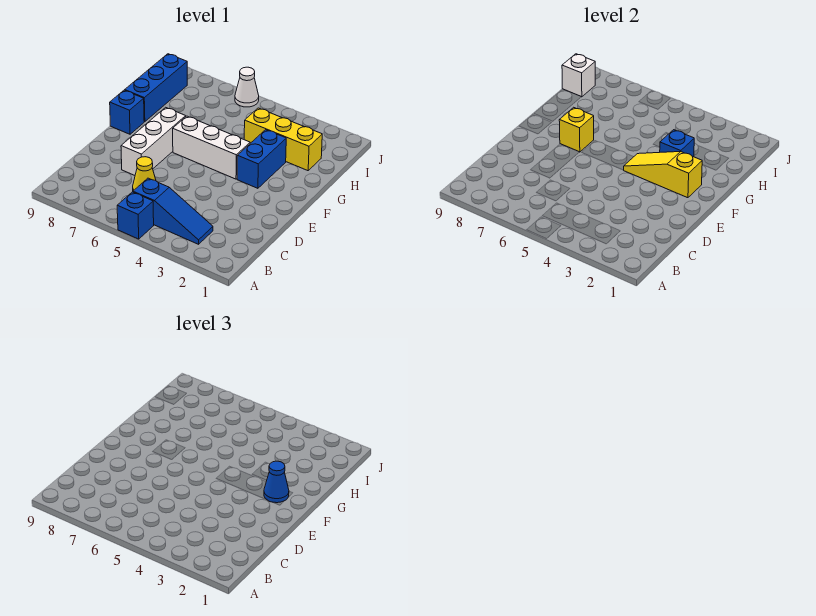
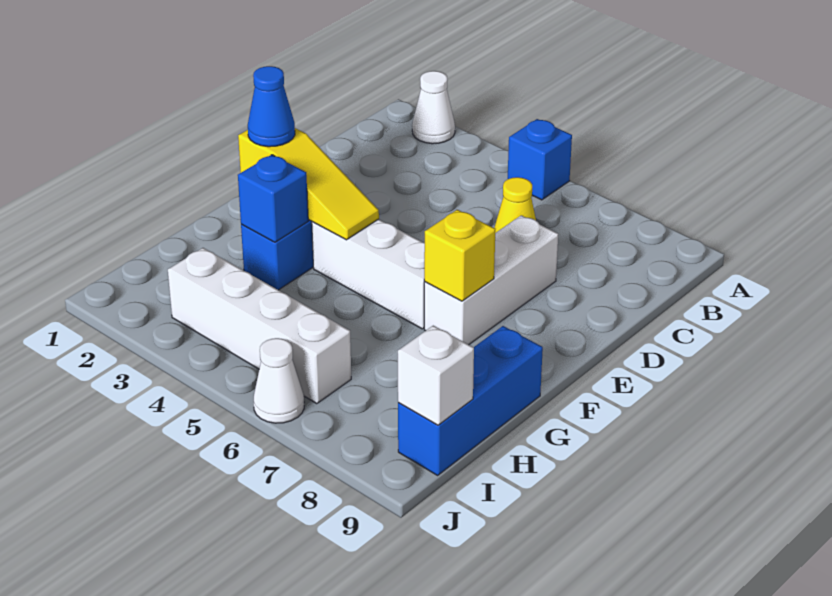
none -> white 1x1 cone [412,71,455,144]
blue 1x3 slope [133,178,213,244] -> none
blue 1x1 brick [110,90,144,134] -> none
yellow 1x3 brick [244,108,322,171] -> none
none -> white 1x4 brick [168,248,351,404]

